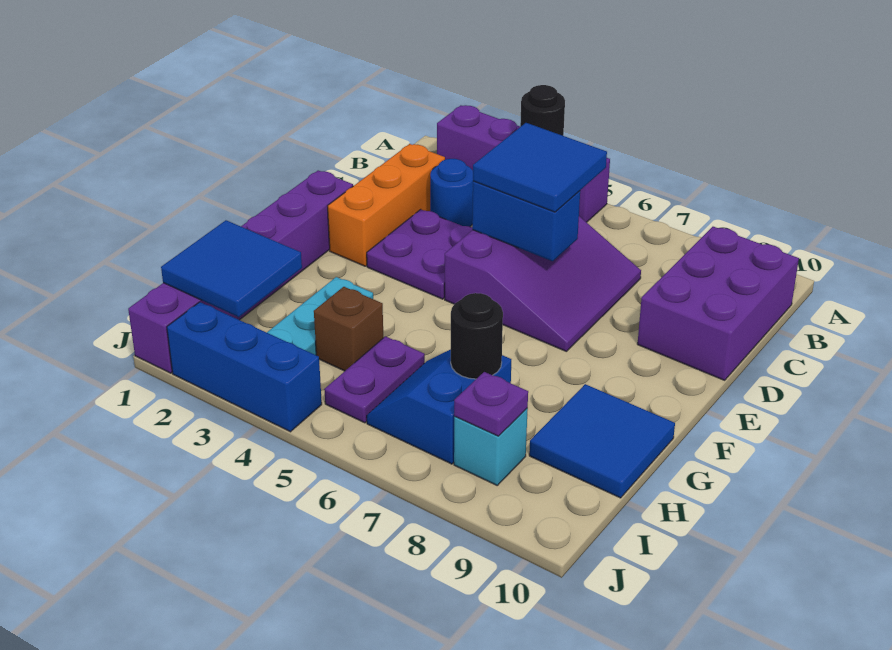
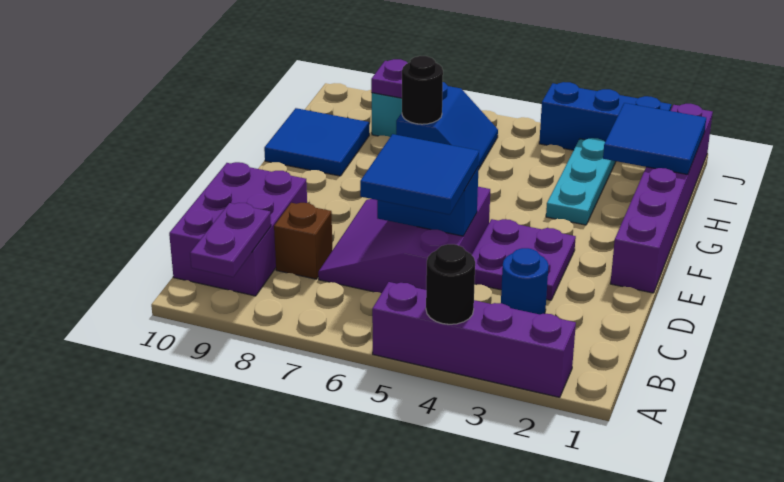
orange 1x3 brick [328,144,445,266] -> none
brown 1x1 brick [314,287,383,371] -> brown 1x1 brick moved to [274,203,332,279]
purple 1x2 plate [324,336,425,423] -> purple 1x2 plate moved to [190,203,271,277]

